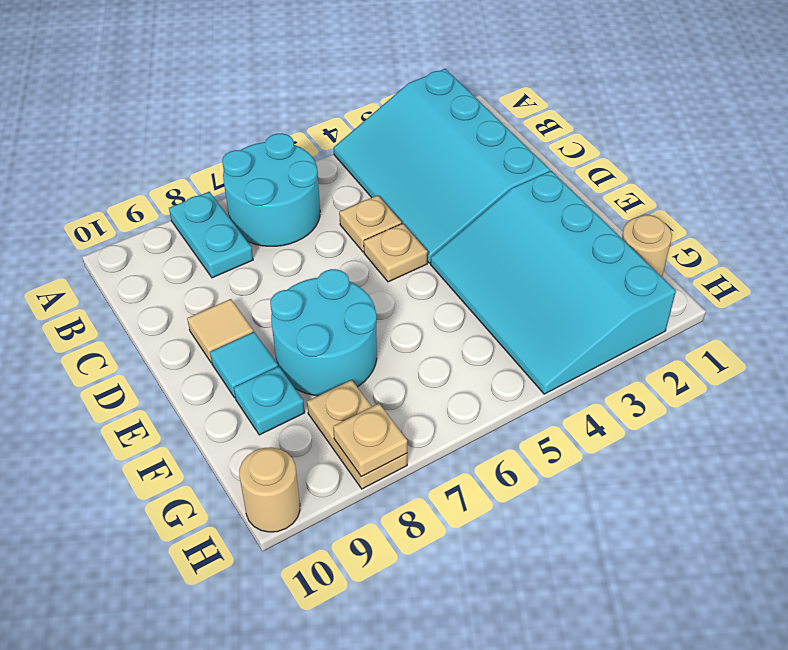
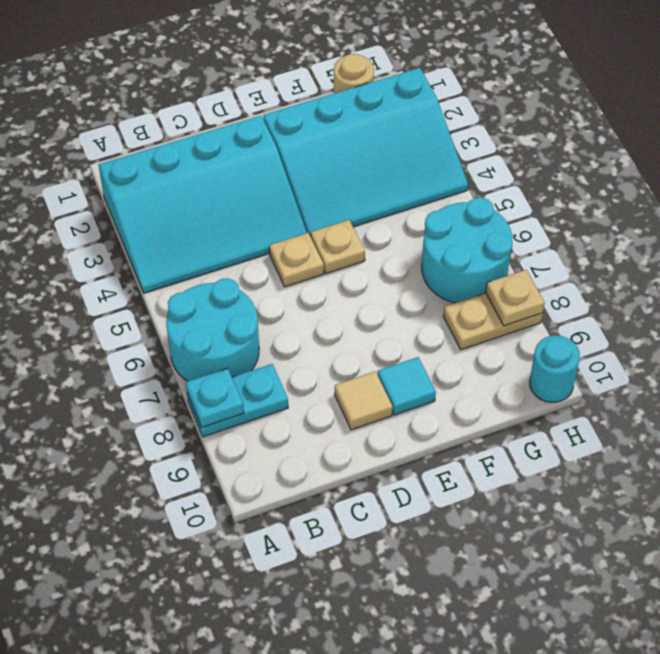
tan 1x1 plate [339,195,402,252] -> tan 1x1 plate moved to [310,220,365,273]
cyan 2x2 round brick [270,269,377,396] -> cyan 2x2 round brick moved to [422,197,513,303]
cyan 1x1 plate [234,366,305,435] -> cyan 1x1 plate moved to [186,368,244,427]
tan 1x1 round brick [239,447,300,532] -> cyan 1x1 round brick [530,335,580,403]

